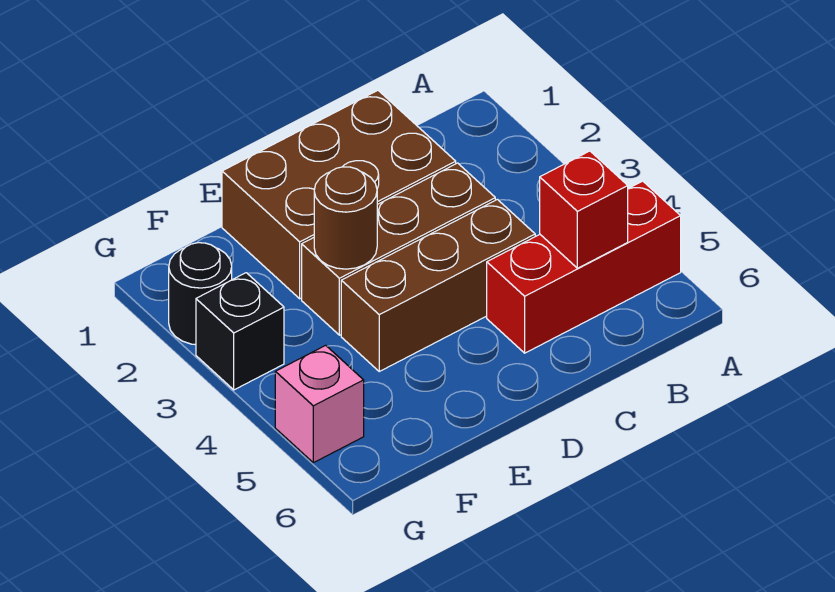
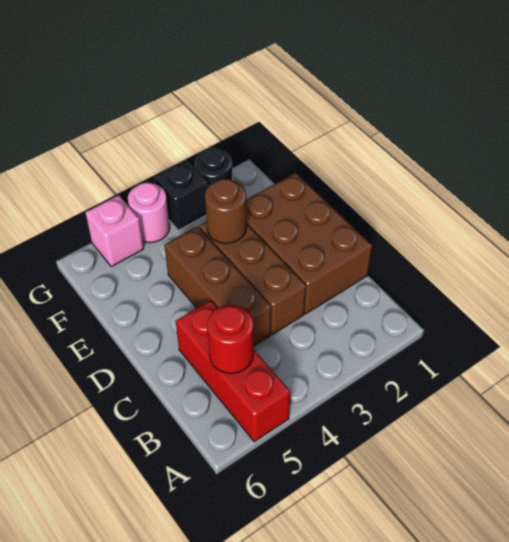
red 1x1 brick [540,151,628,268] -> red 1x1 round brick [207,305,253,374]
none -> pink 1x1 round brick [128,182,170,243]

